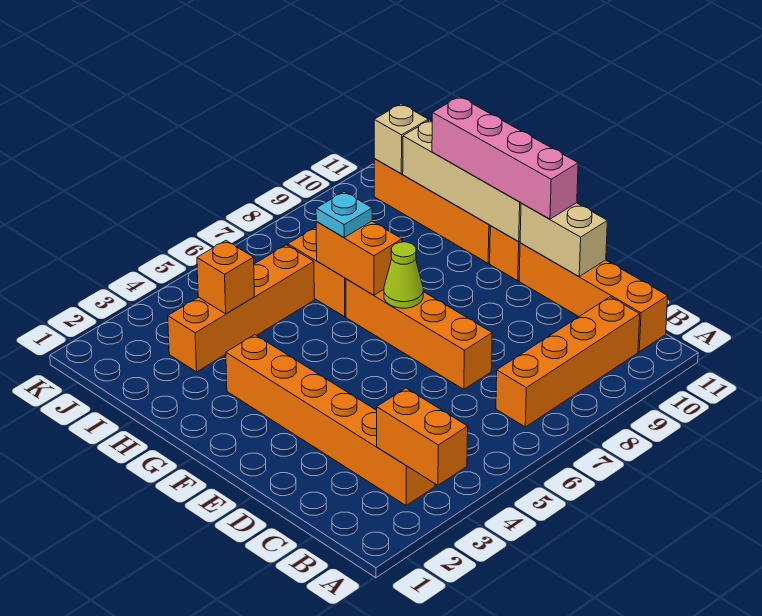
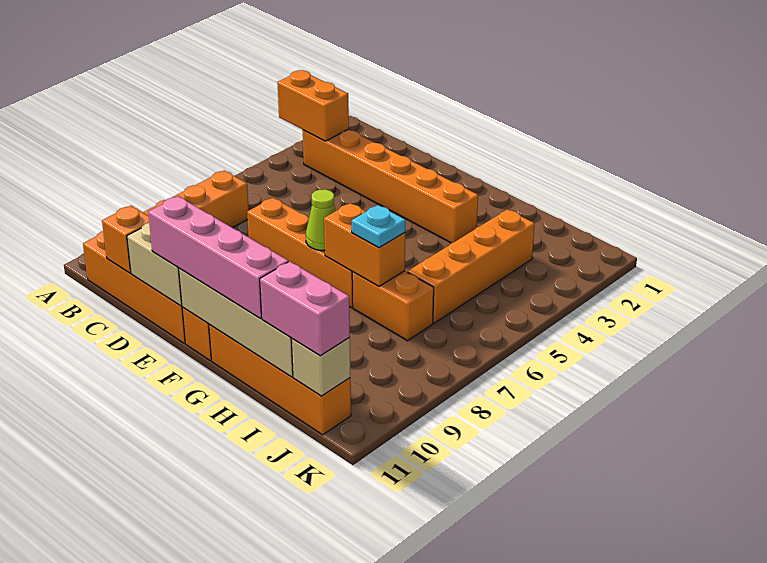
orange 1x1 brick [197,241,254,314] -> orange 1x1 brick moved to [102,206,149,273]
none -> pink 1x2 brick [260,261,350,356]

